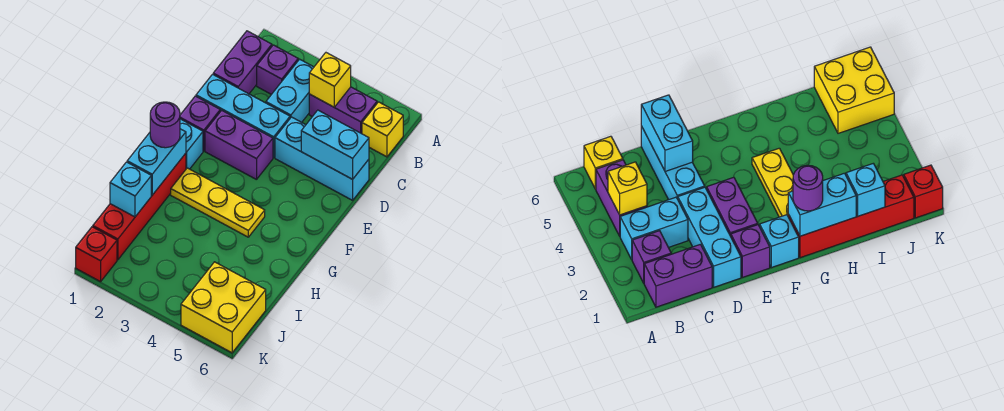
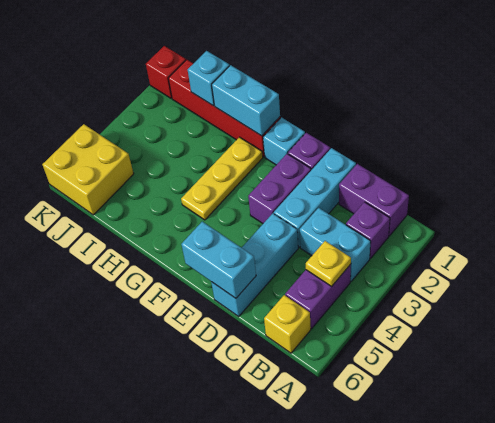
yellow 1x1 brick [309,53,351,107] -> yellow 1x1 plate [306,241,351,286]
cyan 1x2 brick [301,110,369,179] -> cyan 1x2 brick turned to [181,222,256,298]
purple 1x1 round brick [150,102,180,148] -> none

